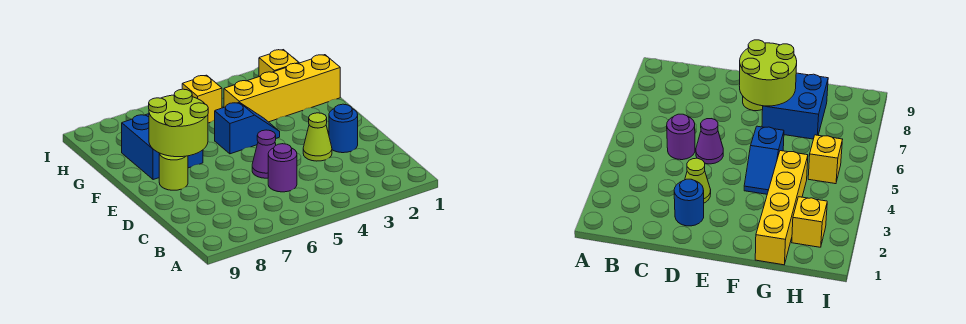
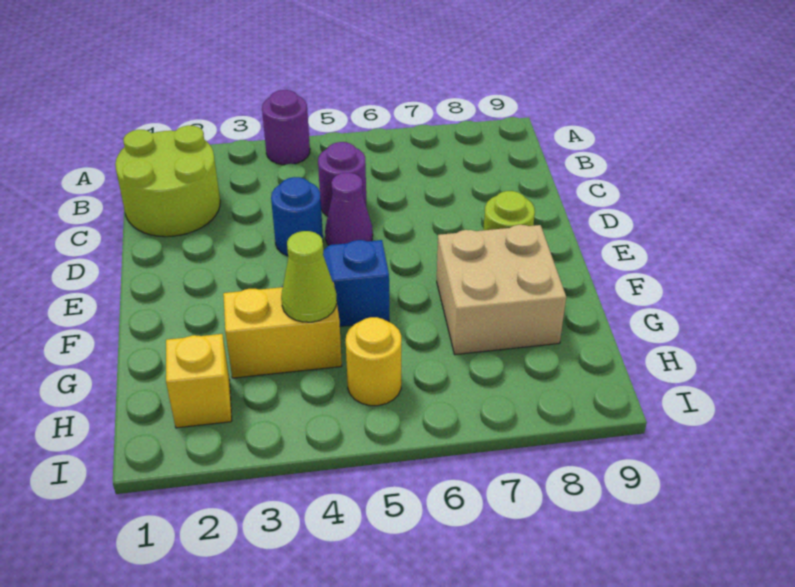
none -> purple 1x1 round brick [262,90,310,165]
blue 1x1 round brick [329,104,358,153] -> blue 1x1 round brick moved to [271,177,323,256]
lime 1x1 cone [303,113,332,161] -> lime 1x1 cone moved to [281,231,337,322]
lime 2x2 round brick [149,89,208,157] -> lime 2x2 round brick moved to [115,125,220,237]
blue 2x2 brick [122,114,203,180] -> tan 2x2 brick [437,225,566,355]
yellow 1x4 brick [224,55,340,122] -> yellow 1x2 brick [223,282,342,378]
yellow 1x1 brick [182,75,222,123] -> yellow 1x1 round brick [346,317,401,406]

